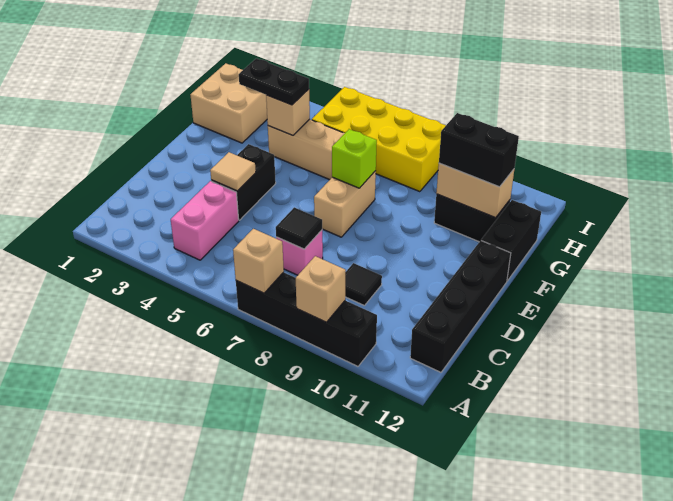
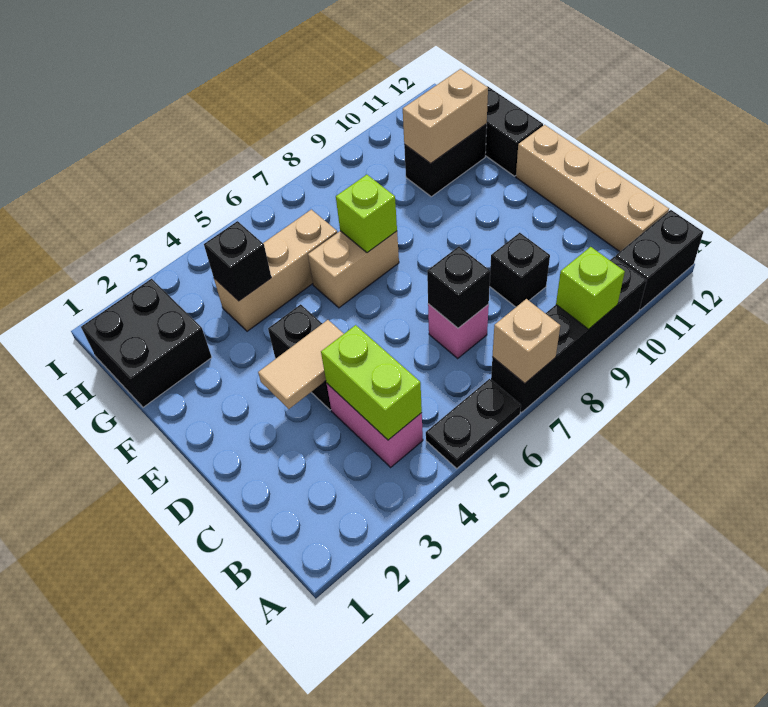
tan 1x1 brick [296,256,346,322] -> lime 1x1 brick [556,247,625,329]
none -> lime 1x2 brick [321,325,422,440]
black 1x4 brick [410,241,511,372] -> tan 1x4 brick [516,125,669,252]
black 1x1 tile [276,207,322,249] -> black 1x1 brick [427,246,490,328]
black 1x1 tile [345,263,382,306] -> black 1x1 brick [490,233,550,307]
tan 1x1 tile [210,152,256,191] -> tan 1x2 tile [258,320,344,409]
tan 1x2 brick [314,171,376,237] -> tan 1x2 brick turned to [308,231,399,308]
tan 2x2 brick [190,63,267,143] -> black 2x2 brick [81,279,212,407]
black 1x2 plate [239,58,309,105] -> black 1x2 plate moved to [426,379,521,468]
tan 1x1 brick [266,89,310,135] -> black 1x1 brick [204,221,271,301]
black 1x2 brick [439,113,519,187] -> black 1x2 brick moved to [615,210,703,310]
yellow 2x4 brick [312,87,446,192] -> none

